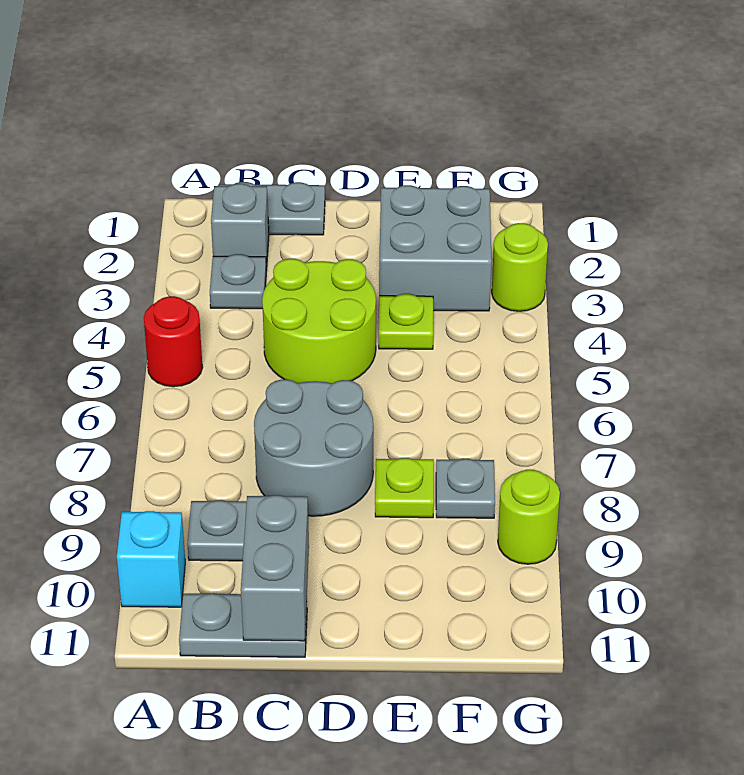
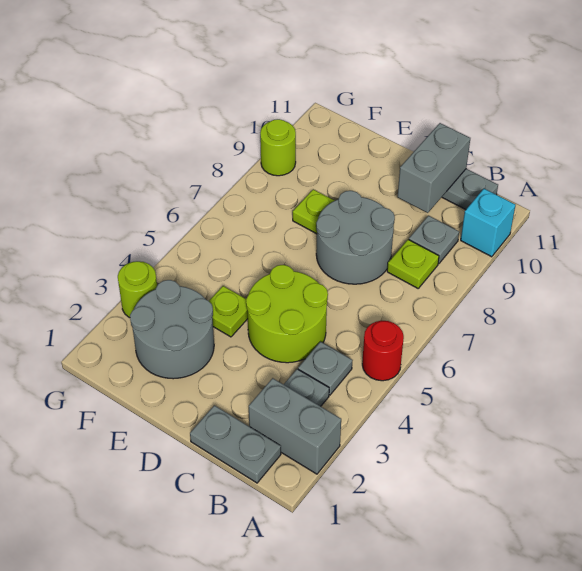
grey 1x1 brick [211,184,269,271] -> grey 1x2 brick [249,378,341,474]
none -> lime 1x1 plate [387,240,439,288]
grey 2x2 brick [379,185,492,311] -> grey 2x2 round brick [130,280,214,379]
grey 1x1 plate [436,459,495,518] -> grey 1x1 plate moved to [298,342,353,395]

